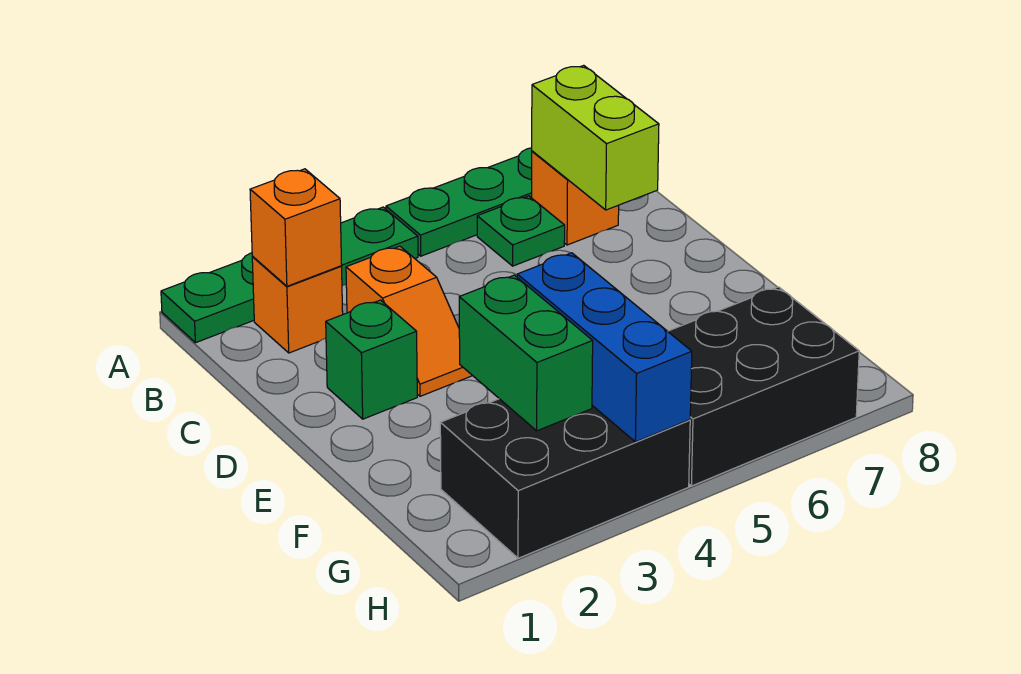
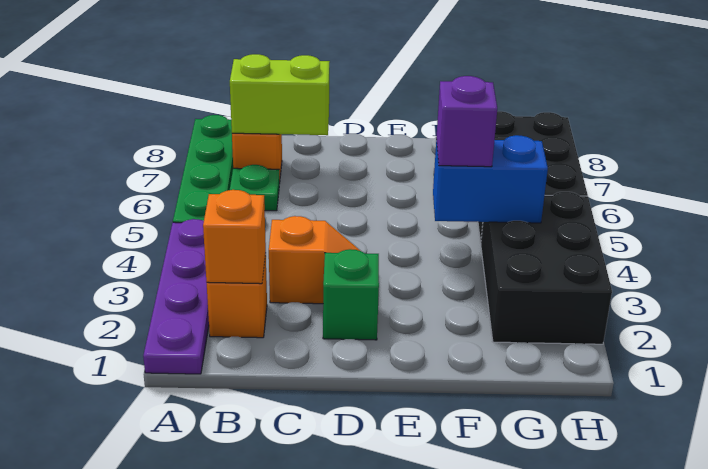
green 1x4 plate [161,207,418,343] -> purple 1x4 plate [143,219,209,374]
green 1x2 brick [459,275,593,431] -> none
blue 1x3 brick [517,253,692,442] -> blue 1x2 brick [433,135,548,223]
none -> purple 1x1 brick [436,76,497,167]

